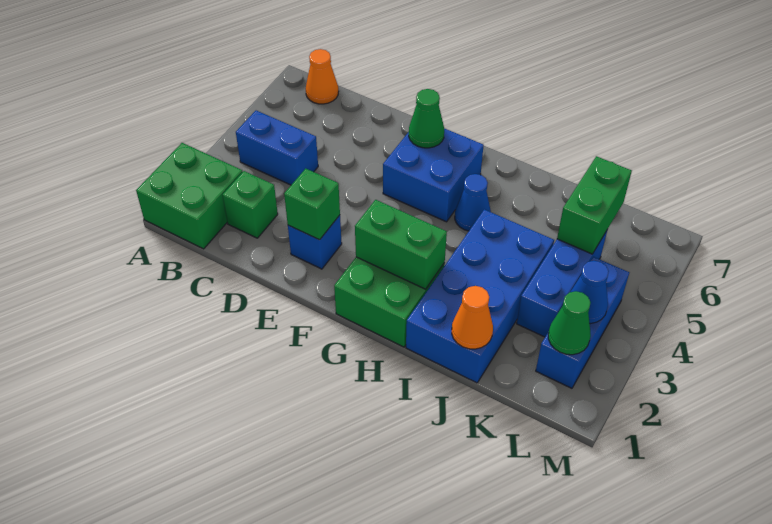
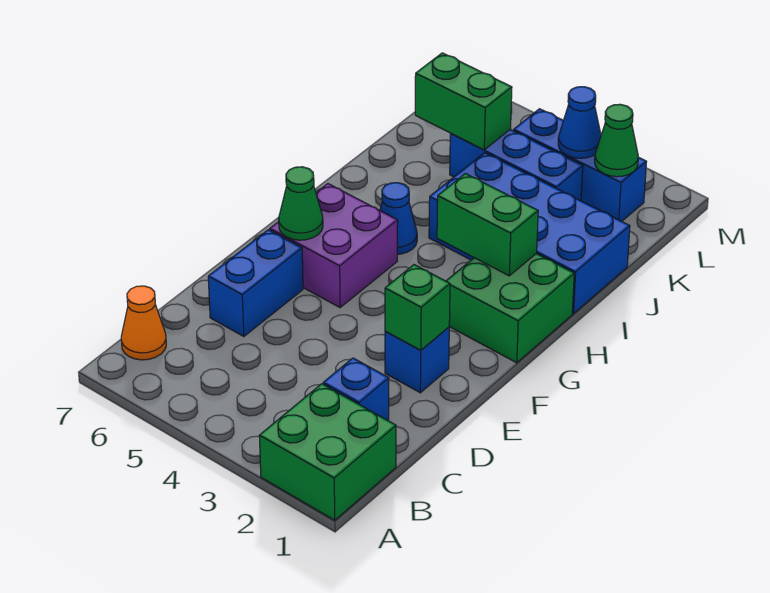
blue 1x2 brick [236,110,318,185] -> blue 1x2 brick moved to [208,230,303,337]
green 1x1 brick [223,171,278,238] -> blue 1x1 brick [323,358,389,420]
blue 2x2 brick [383,128,484,222] -> purple 2x2 brick [270,184,398,307]
green 1x2 brick [355,200,447,289] -> green 1x2 brick turned to [437,173,538,276]
orange 1x1 cone [452,286,493,349] -> none

